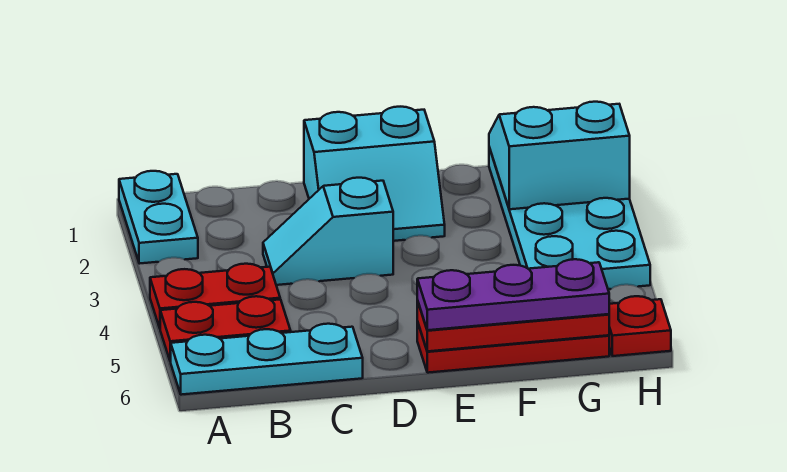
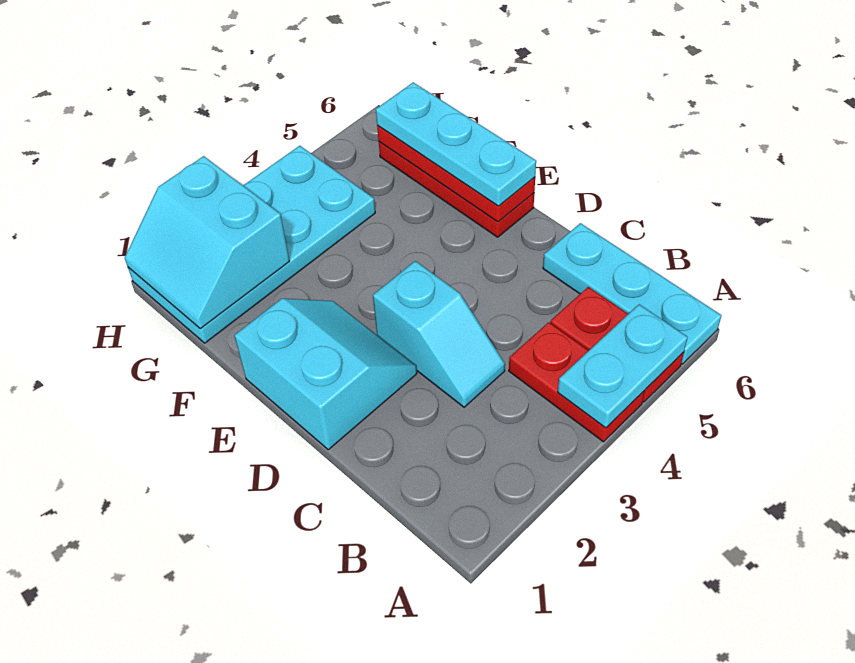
cyan 1x2 plate [119,171,198,264] -> cyan 1x2 plate moved to [558,304,688,428]
purple 1x3 plate [417,259,609,330] -> cyan 1x3 plate [376,82,536,206]
red 1x1 plate [609,296,671,356] -> none

